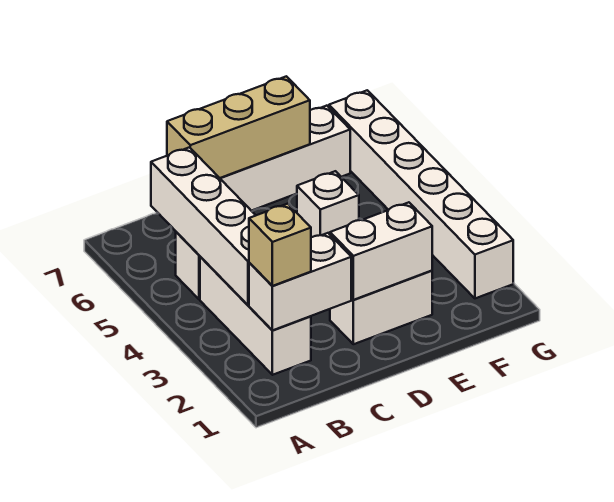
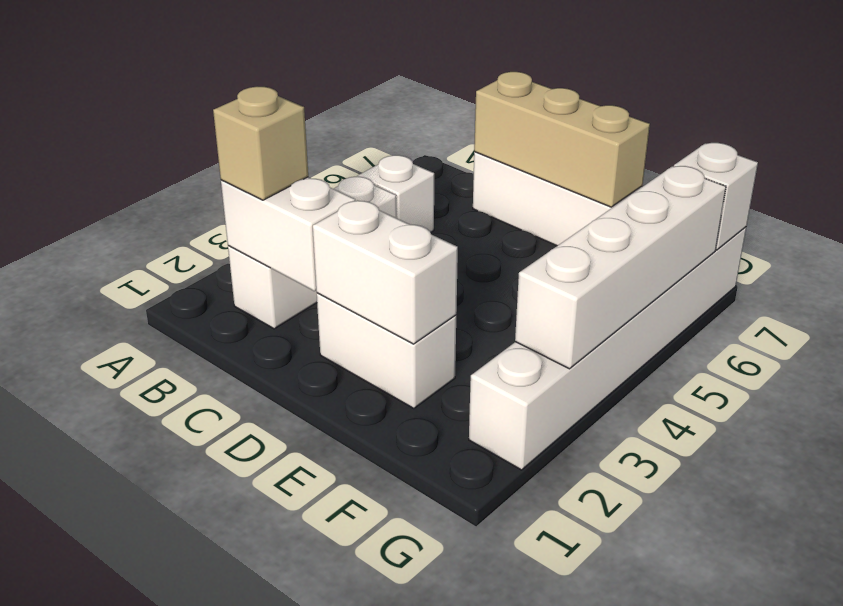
white 1x4 brick [151,147,256,305] -> white 1x4 brick moved to [515,166,726,369]
white 1x1 brick [297,171,359,237] -> white 1x1 brick moved to [674,143,758,250]

